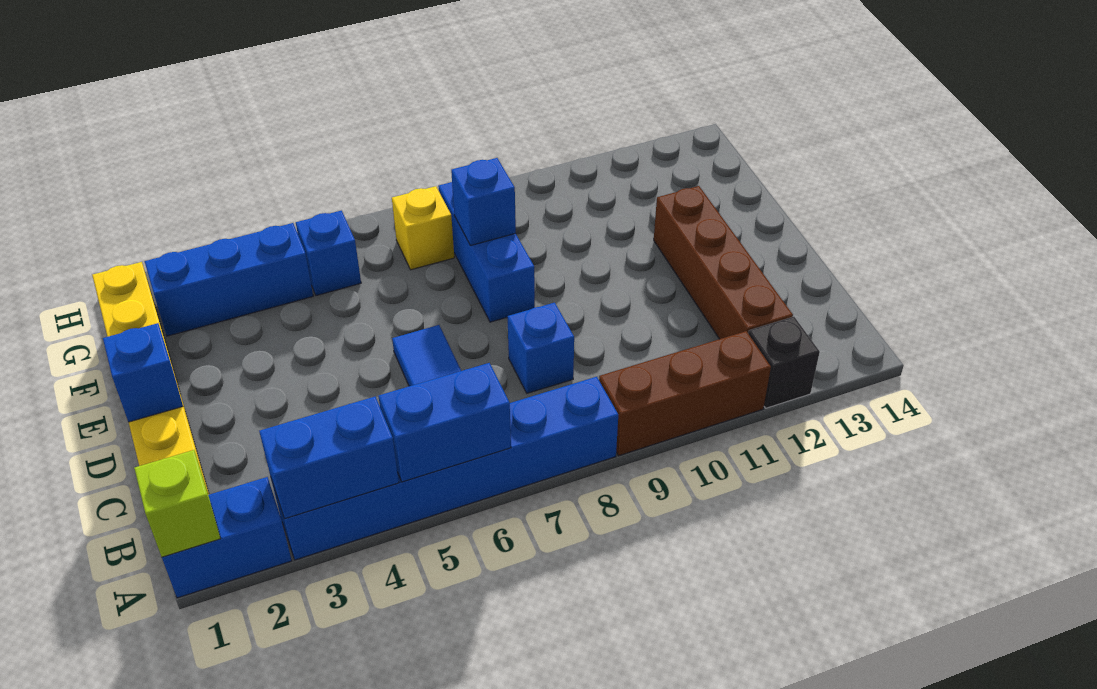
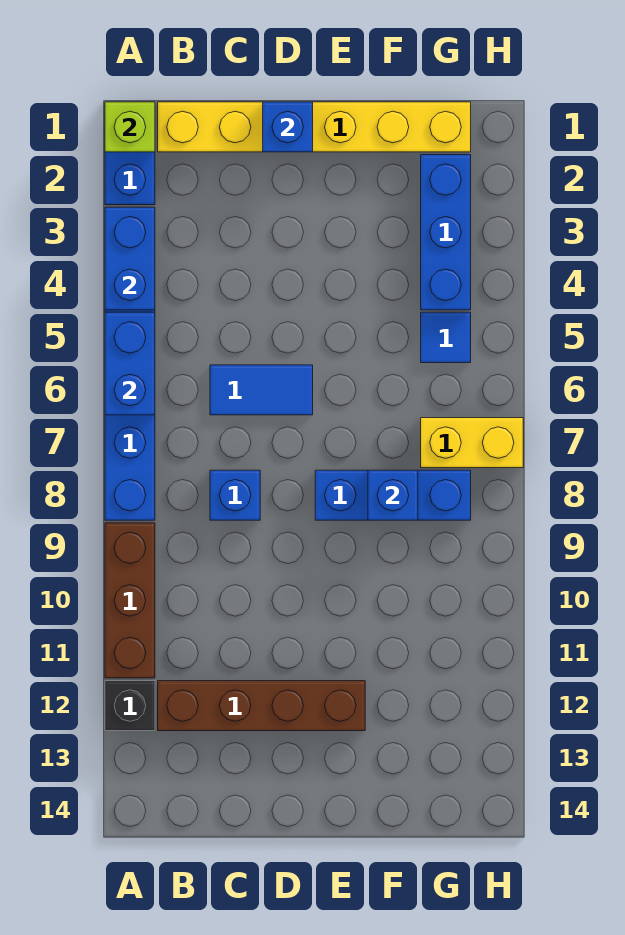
blue 1x1 brick [296,211,361,296] -> blue 1x1 tile [421,312,471,363]
yellow 1x1 brick [392,186,454,270] -> yellow 1x2 brick [421,418,523,468]

